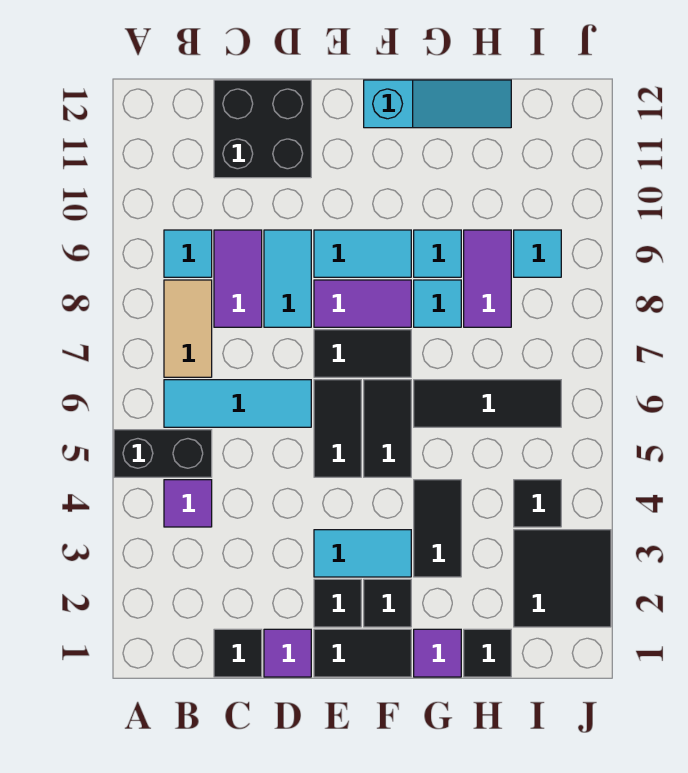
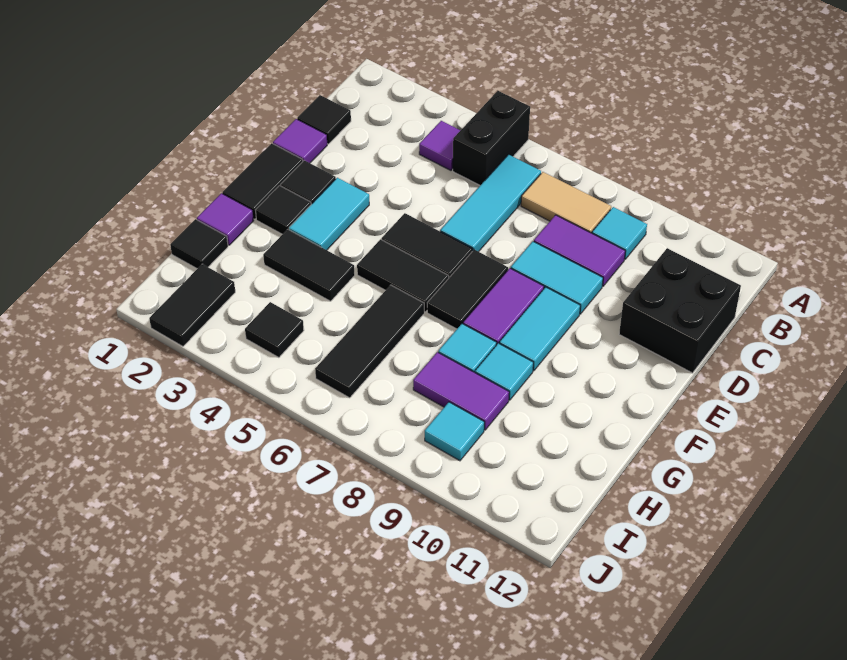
cyan 1x3 slope [364,80,511,128] -> none
black 2x2 tile [514,530,611,627] -> black 1x2 tile [149,264,235,346]

